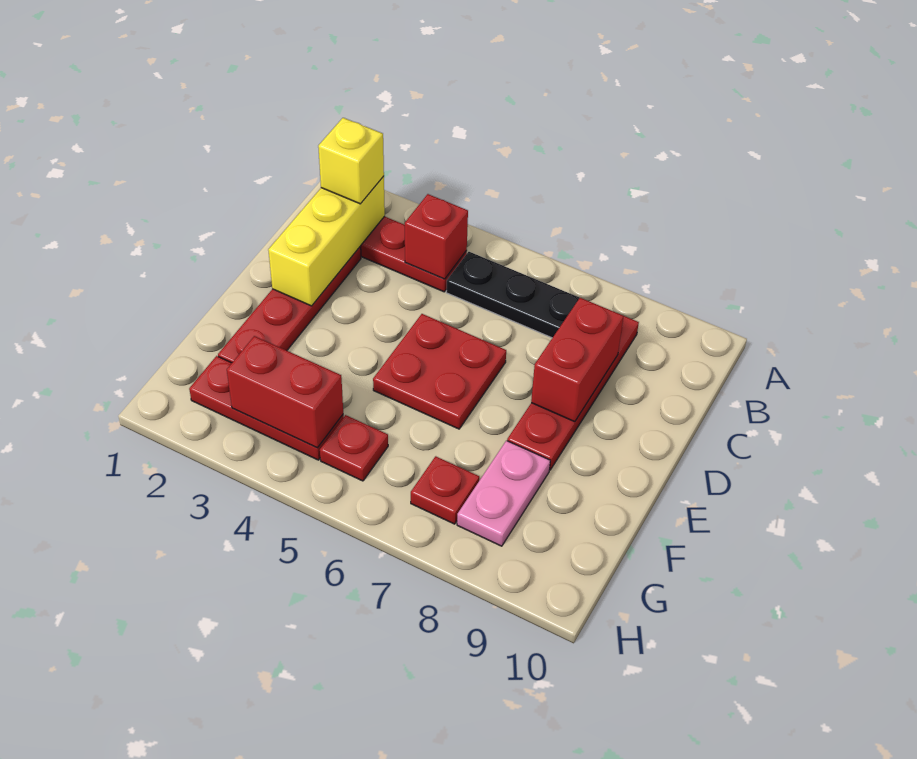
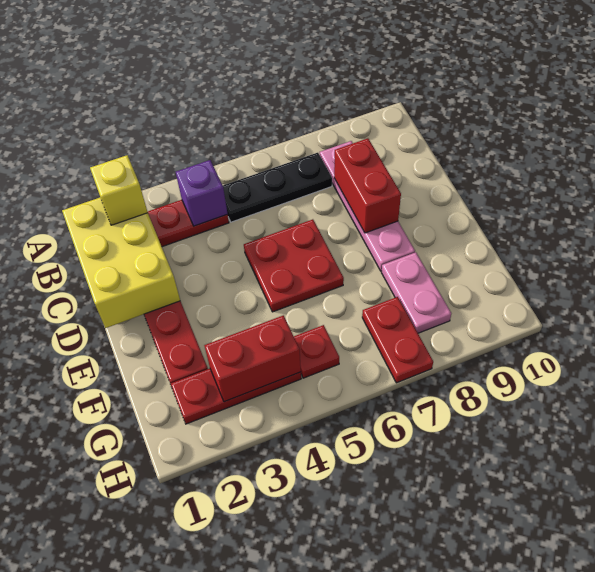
yellow 1x3 brick [268,176,385,306] -> yellow 2x3 brick [62,198,180,328]
red 1x1 brick [405,194,468,279] -> purple 1x1 brick [176,160,228,226]
red 1x4 plate [507,316,639,470] -> pink 1x4 plate [320,141,415,271]
red 1x1 plate [411,456,479,524] -> red 1x2 plate [362,297,433,383]

